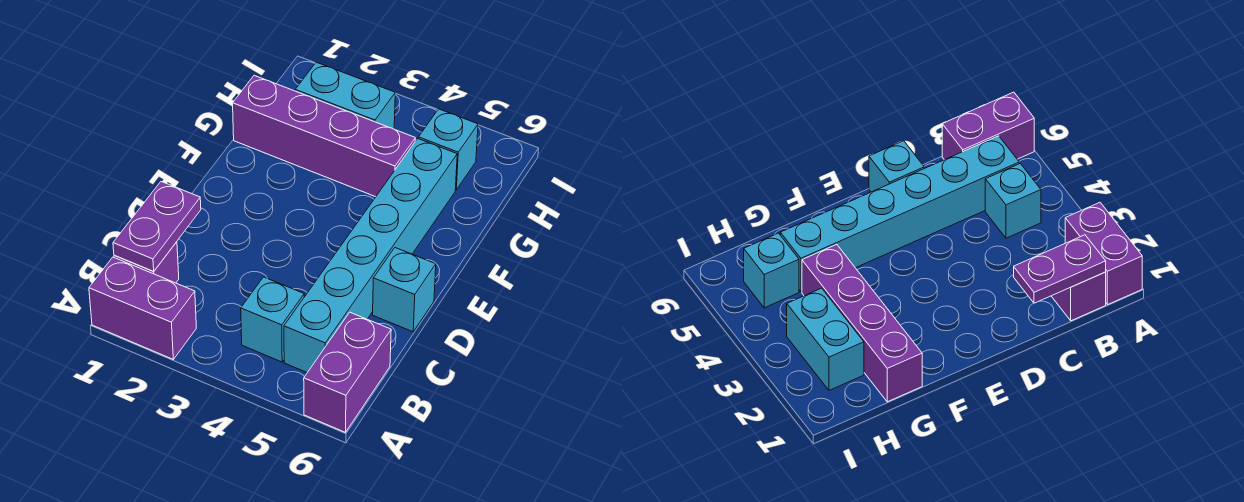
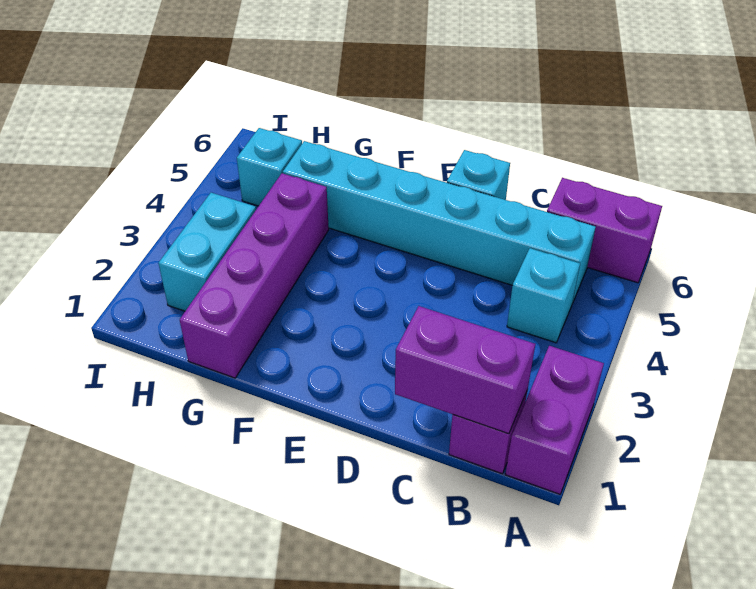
purple 1x2 plate [113,182,201,271] -> purple 1x2 brick [395,306,535,434]

